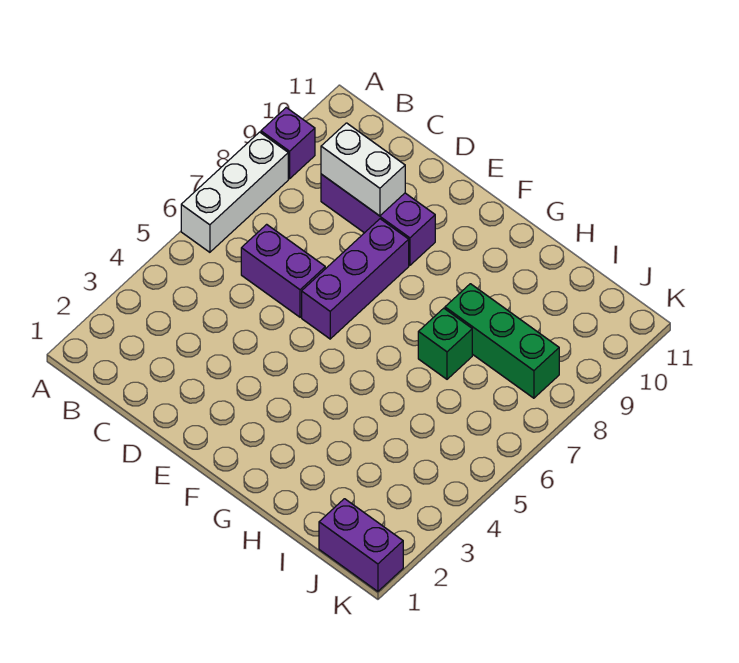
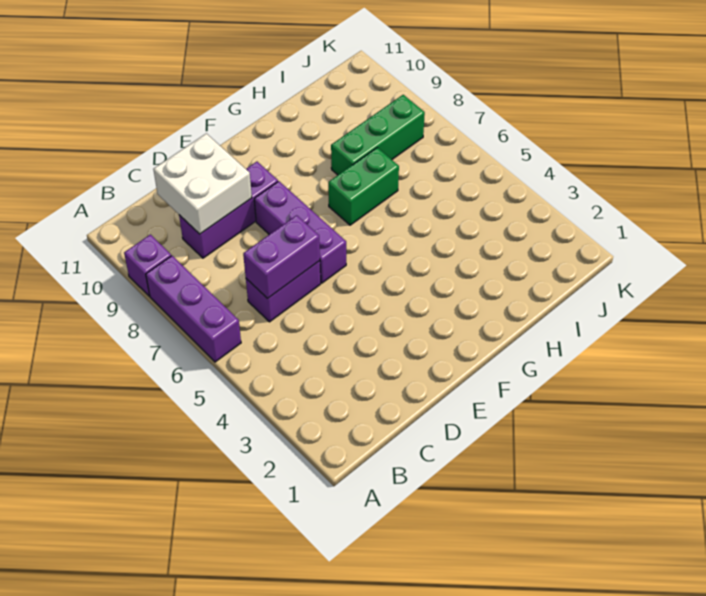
white 1x3 brick [181,132,288,252] -> purple 1x3 brick [146,256,241,362]
white 1x2 brick [321,123,405,216] -> white 2x2 brick [153,133,252,234]
green 1x1 brick [418,308,472,379] -> green 1x2 brick [328,148,399,225]
purple 1x2 brick [319,499,403,591] -> purple 1x2 brick moved to [243,215,320,299]

